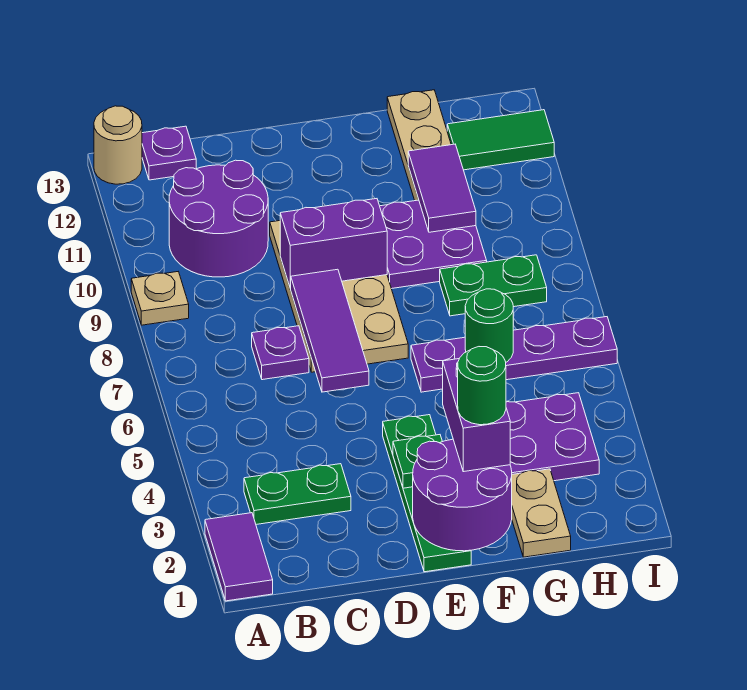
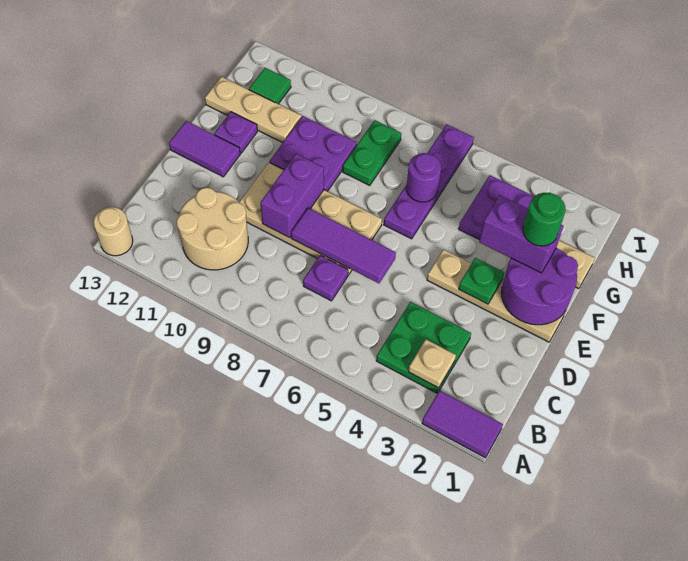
tan 1x1 plate [131,272,189,325] -> tan 1x1 plate moved to [408,339,456,388]
green 1x2 plate [244,464,351,524] -> green 2x2 plate [376,302,471,393]
purple 2x2 round brick [169,160,268,277] -> tan 2x2 round brick [177,188,248,270]
purple 1x1 plate [142,126,196,180] -> purple 1x1 plate moved to [214,112,257,153]
green 1x4 plate [383,415,471,572] -> tan 1x4 plate [427,249,565,342]
green 1x1 round brick [465,289,513,362] -> purple 1x1 round brick [406,153,441,202]
purple 1x2 tile [408,144,476,232] -> purple 1x2 tile moved to [169,121,240,177]
green 1x2 tile [447,110,554,170] -> green 1x1 tile [249,68,291,104]

